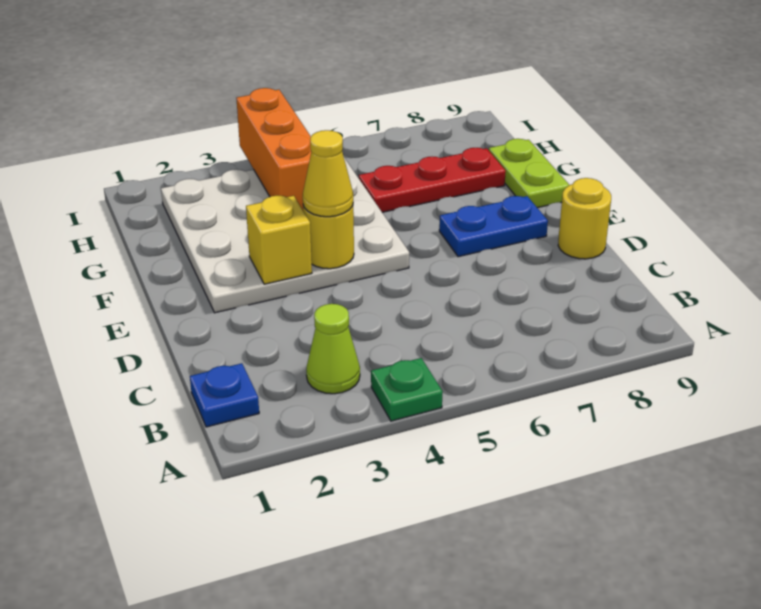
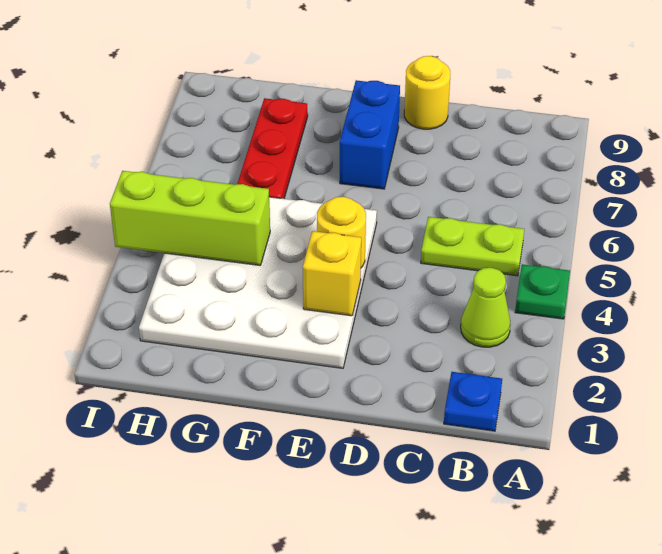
yellow 1x1 cone [303,130,353,217] -> none
blue 1x2 plate [439,196,548,257] -> blue 1x2 brick [340,80,400,189]
lime 1x2 plate [489,139,569,208] -> lime 1x2 plate moved to [421,217,524,276]
orange 1x3 brick [236,88,311,210] -> lime 1x3 brick [110,171,270,265]

